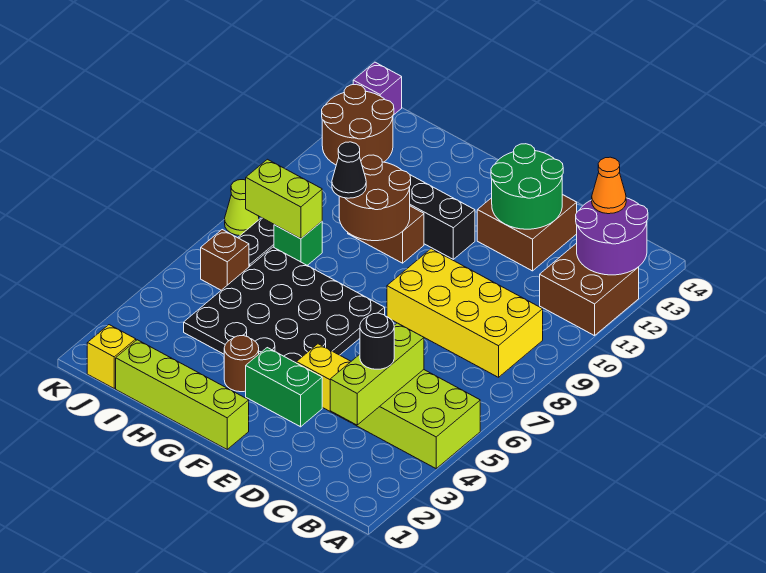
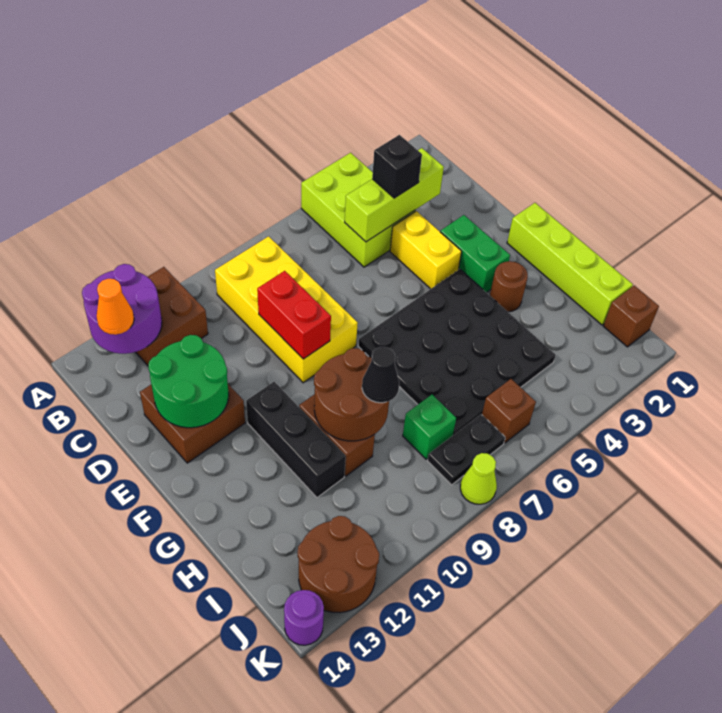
black 1x1 round brick [360,313,394,369] -> black 1x1 brick [372,135,422,198]
none -> red 1x2 brick [257,271,331,359]
lime 1x2 brick [246,159,322,239] -> none
yellow 1x1 brick [87,325,136,388] -> brown 1x1 brick [603,286,659,347]
purple 1x1 brick [353,62,402,115] -> purple 1x1 round brick [284,590,324,645]

